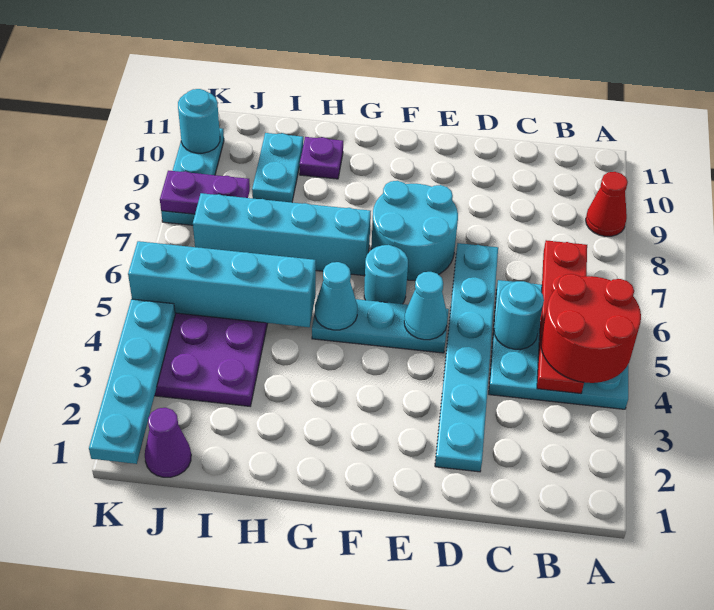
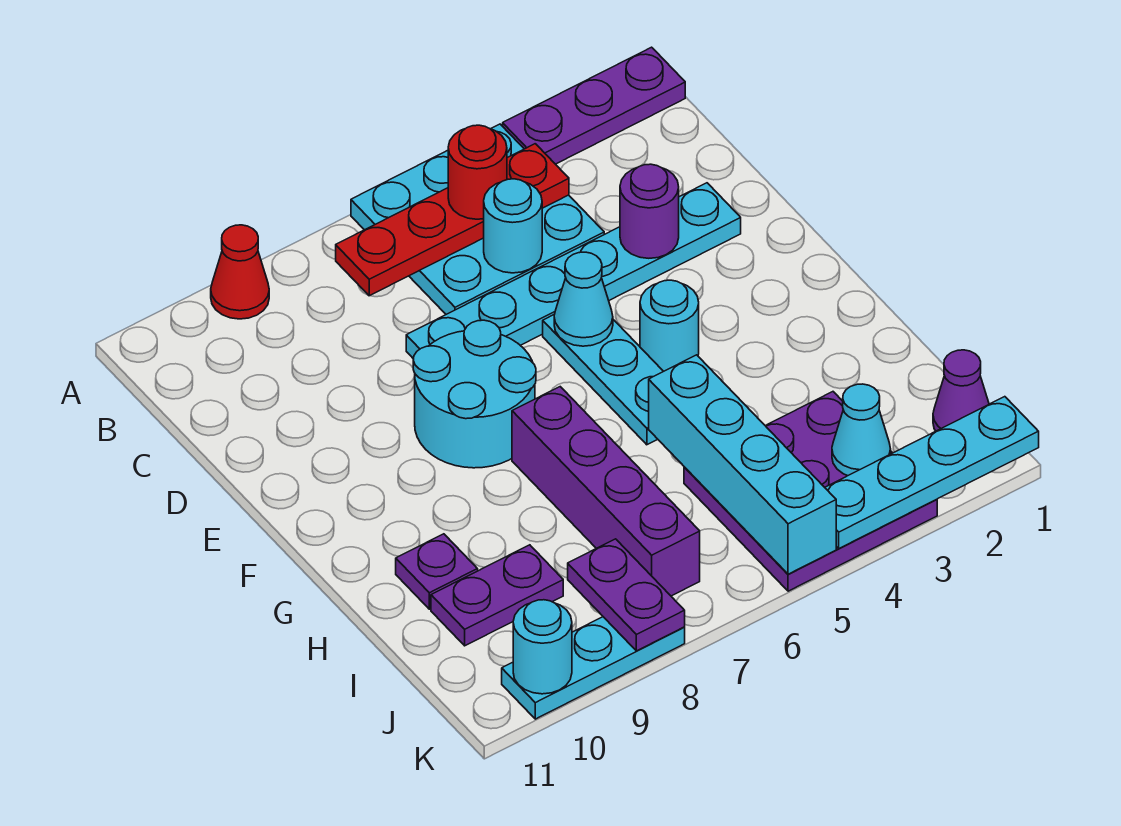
none -> purple 1x3 plate [503,47,685,164]
red 2x2 round brick [541,274,641,383] -> red 1x1 round brick [448,125,507,219]
none -> purple 1x1 round brick [620,164,679,258]
cyan 1x1 round brick [364,245,408,304] -> cyan 1x1 round brick moved to [640,280,699,371]
cyan 1x1 cone [315,262,358,330] -> cyan 1x1 cone moved to [832,384,891,476]
cyan 1x4 brick [193,193,371,276] -> purple 1x4 brick [512,387,700,596]
cyan 1x2 plate [252,133,303,202] -> purple 1x2 plate [431,545,563,646]

